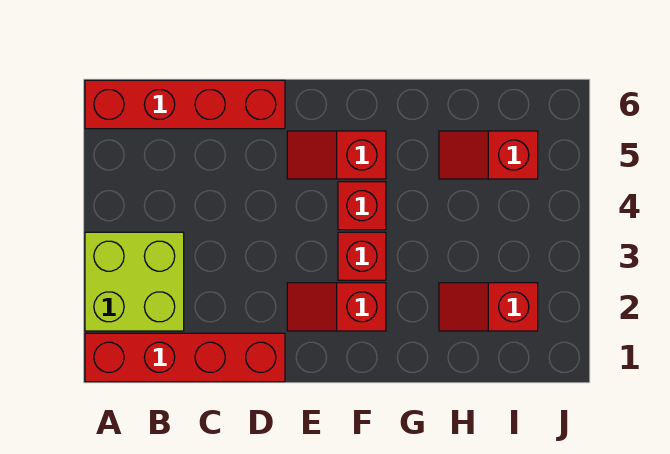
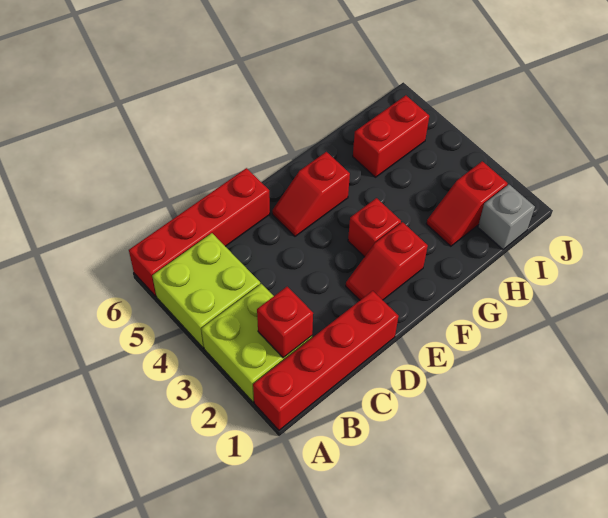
none -> lime 2x2 brick [152,233,260,348]
red 1x1 brick [338,182,386,230] -> red 1x1 brick moved to [257,287,313,358]
red 1x2 slope [439,131,538,179] -> red 1x2 brick [353,95,429,177]
none -> grey 1x1 brick [478,185,535,249]

